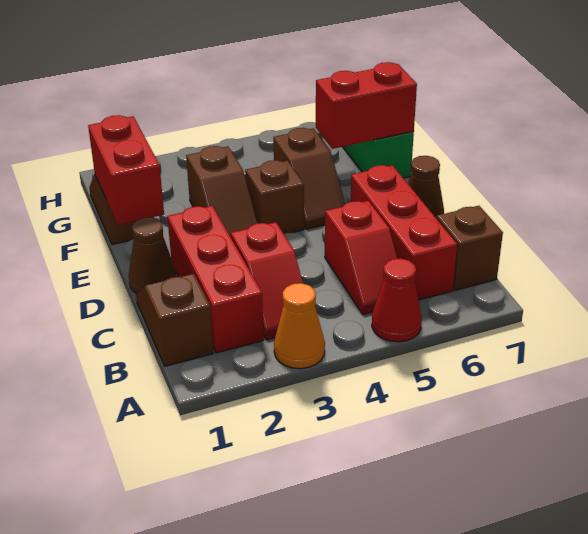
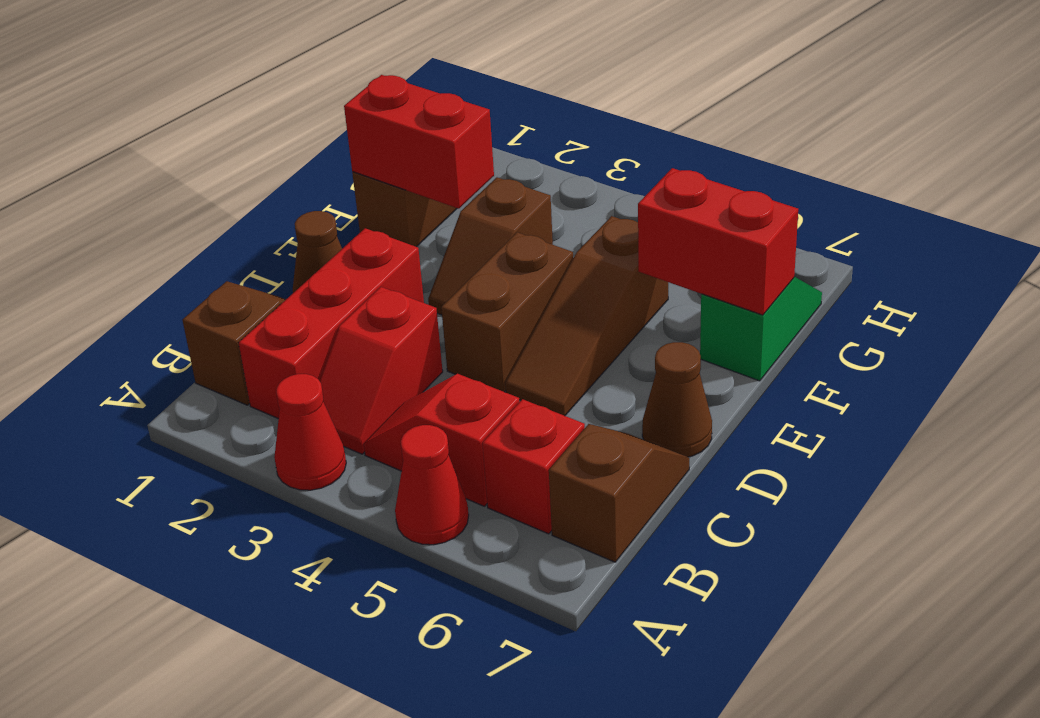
orange 1x1 cone [274,283,325,369] -> red 1x1 cone [274,374,346,490]
red 1x2 slope [325,201,398,314] -> red 1x2 slope turned to [364,374,519,506]
red 1x3 brick [351,165,457,300] -> red 1x1 brick [482,399,585,534]
red 1x2 brick [88,115,164,225] -> red 1x2 brick turned to [344,75,494,209]
brown 1x1 brick [245,160,304,234] -> brown 1x2 brick [441,232,573,392]
brown 1x2 slope [273,128,345,229] -> brown 1x3 slope [505,216,668,416]

